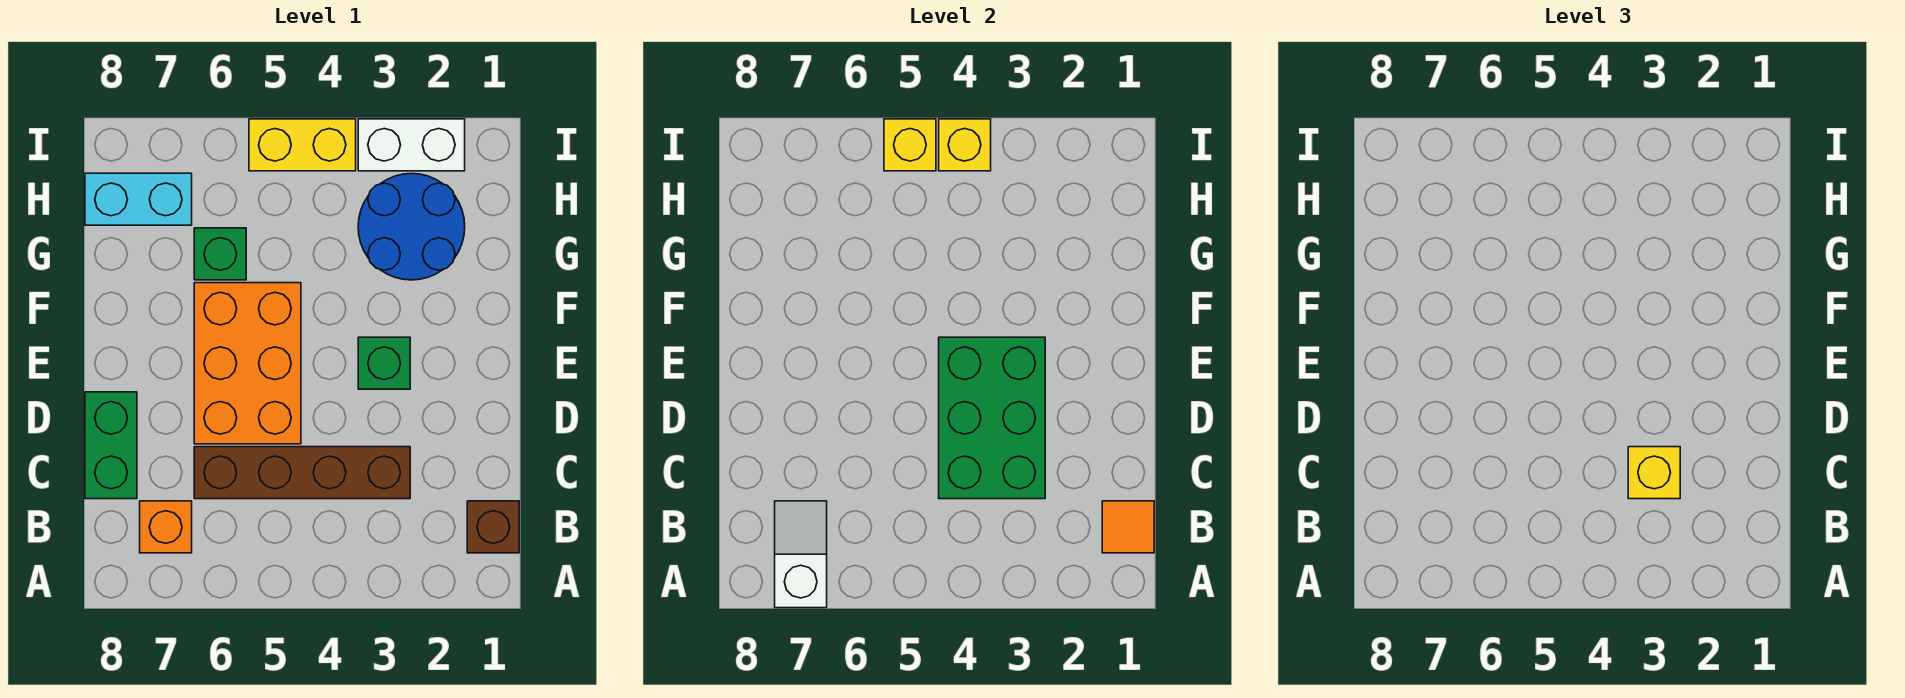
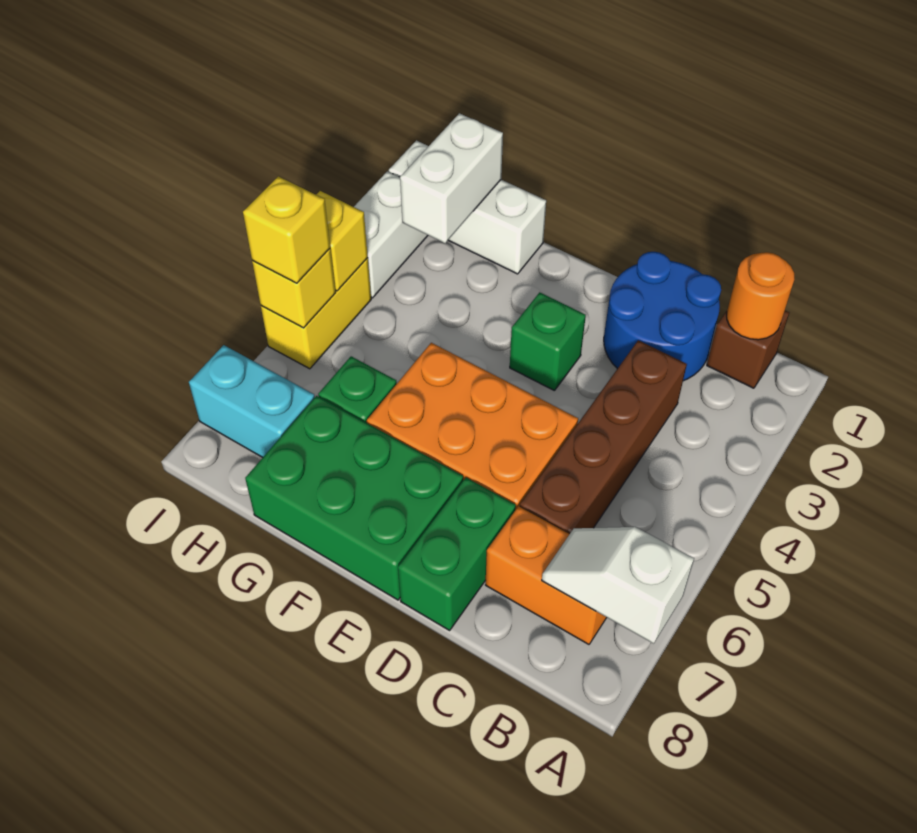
orange 1x1 tile [1102,501,1154,553] -> orange 1x1 round brick [727,252,795,340]
orange 1x1 brick [140,501,192,553] -> orange 1x2 brick [486,506,607,644]
green 2x3 brick [939,337,1045,499] -> green 2x3 brick moved to [245,396,463,600]
yellow 1x1 brick [1628,447,1680,499] -> yellow 1x1 brick moved to [243,176,330,283]
green 1x2 brick [85,392,137,499] -> green 1x2 brick turned to [398,478,516,630]
none -> white 1x3 brick [389,140,546,274]
blue 2x2 round brick [358,173,465,280] -> blue 2x2 round brick moved to [604,252,721,381]
none -> white 1x2 brick [400,113,503,243]
cyan 1x2 brick [85,173,192,225] -> cyan 1x2 brick turned to [189,345,315,458]

